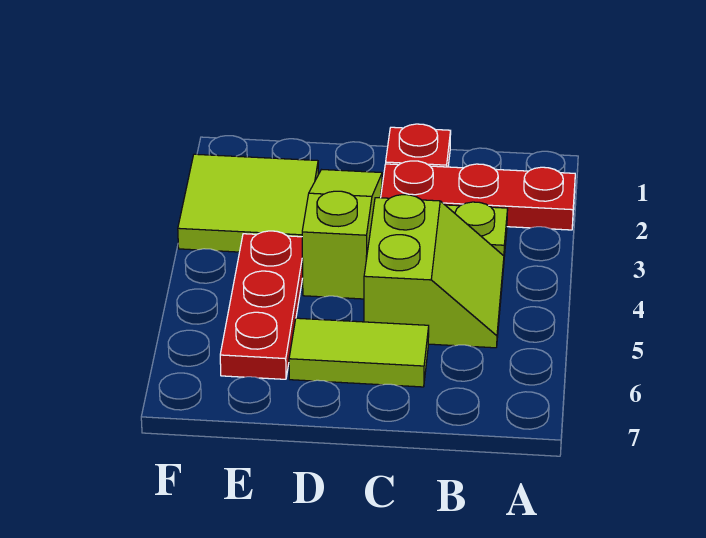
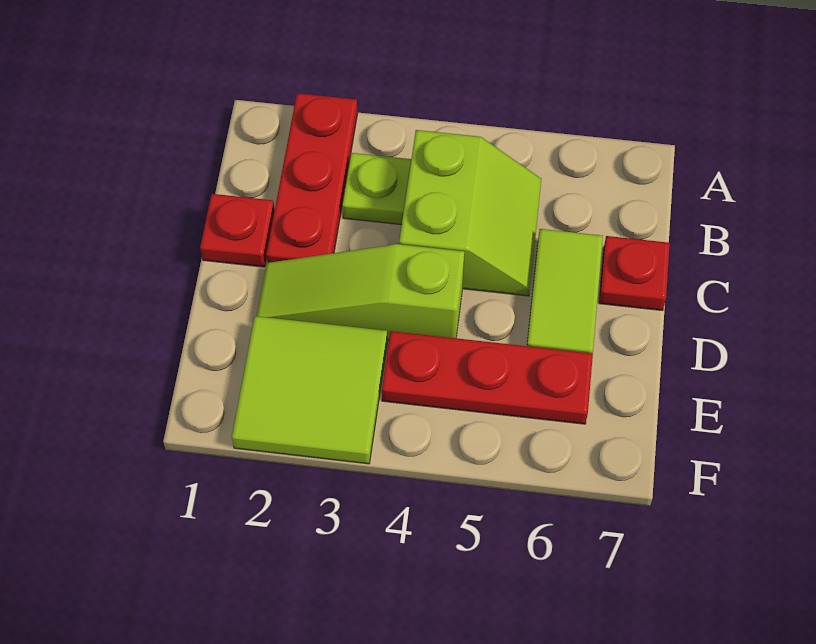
lime 2x2 slope [364,195,504,348] -> lime 2x2 slope turned to [399,130,541,296]
none -> red 1x1 plate [599,236,670,311]

